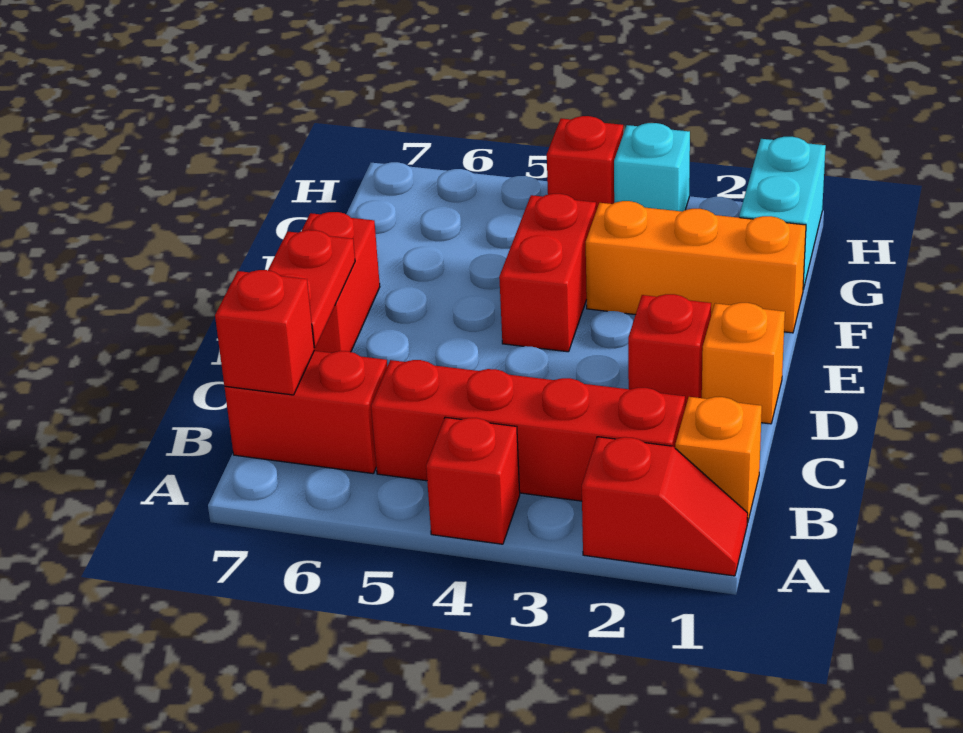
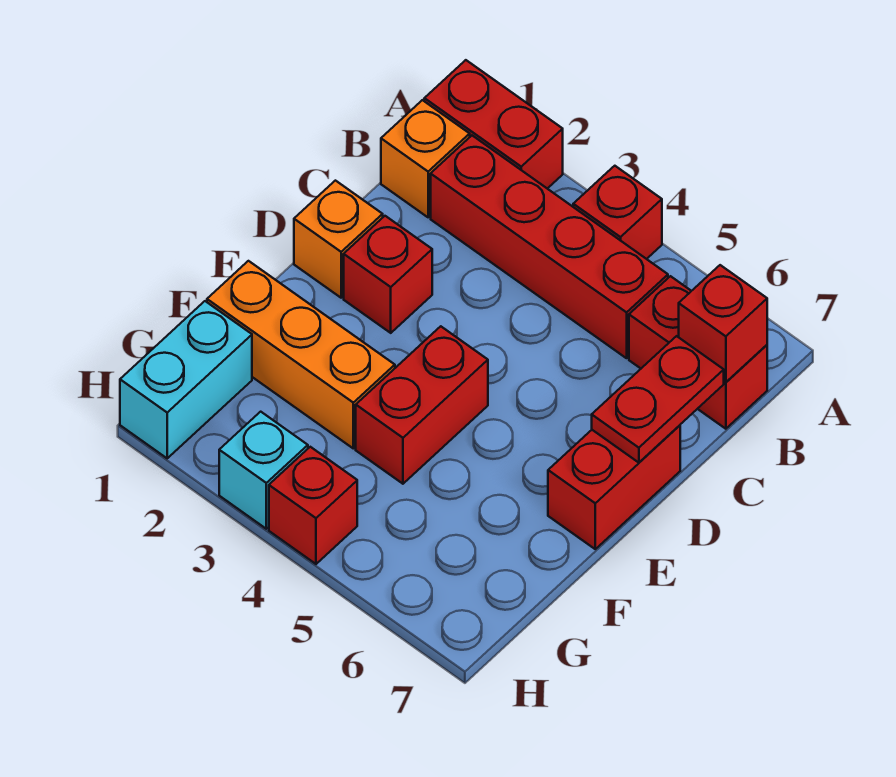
red 1x2 slope [582,437,748,576] -> red 1x2 brick [424,60,563,189]

